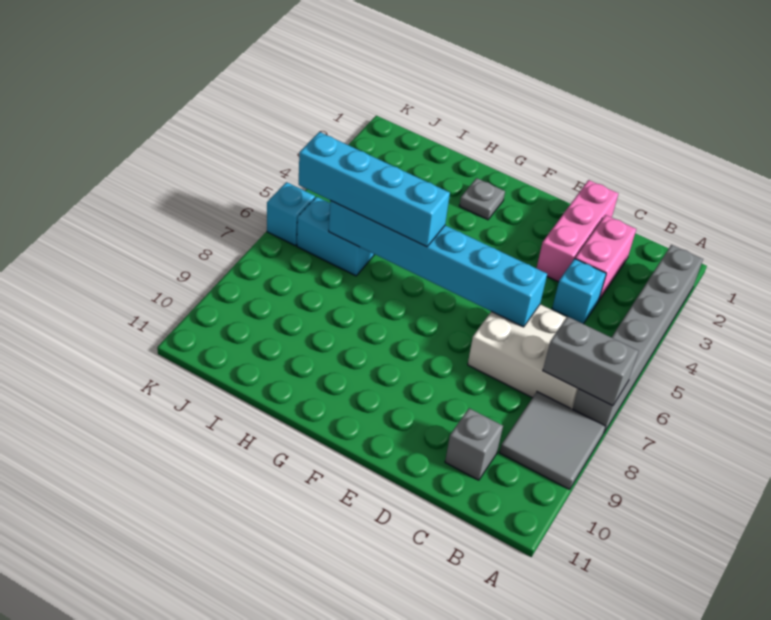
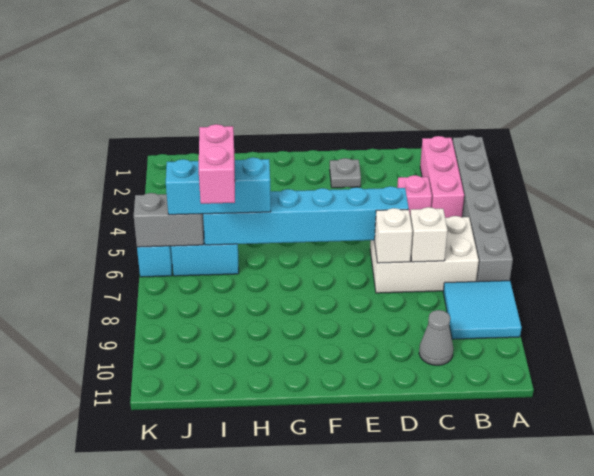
grey 1x2 brick [543,316,638,406] -> grey 1x2 brick moved to [134,193,204,247]
grey 2x2 tile [500,392,606,490] -> cyan 2x2 tile [443,281,522,339]
pink 1x2 brick [575,215,636,300] -> pink 1x2 brick moved to [199,124,235,204]
cyan 1x1 brick [552,259,606,324] -> pink 1x1 brick [397,175,432,213]
none -> white 1x1 brick [410,207,448,262]
grey 1x1 brick [445,408,503,480] -> grey 1x1 cone [419,310,453,365]
pink 1x3 brick [537,180,619,282] -> pink 1x3 brick moved to [420,136,464,218]
none -> white 1x1 brick [374,208,413,263]
grey 1x1 plate [459,178,505,220] -> grey 1x1 plate moved to [330,158,361,188]
cyan 1x4 brick [299,132,450,247] -> cyan 1x3 brick [166,157,271,215]

